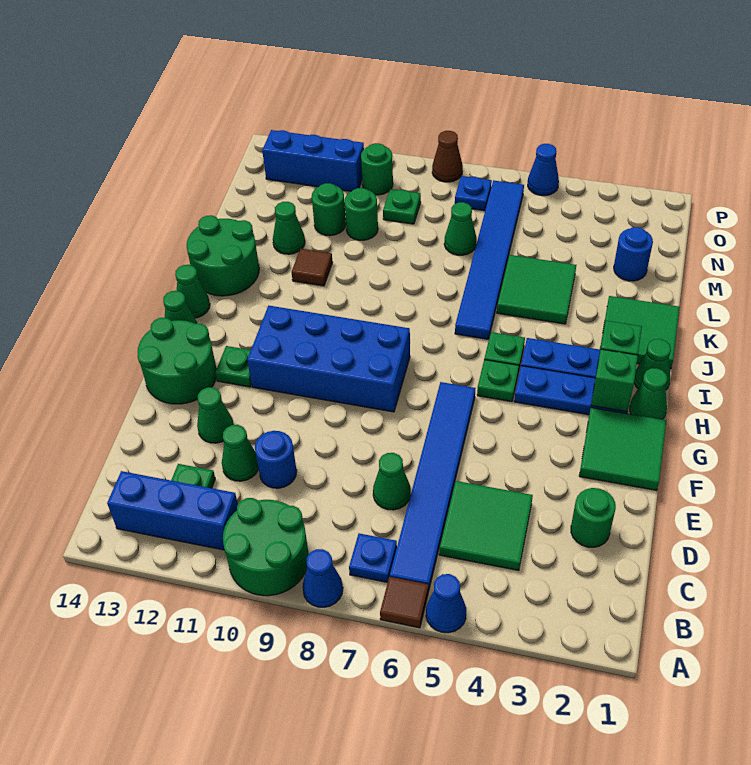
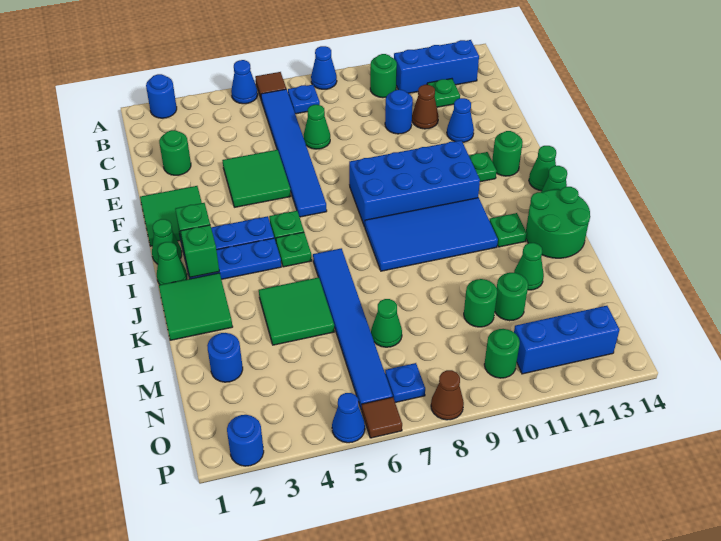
none -> blue 1x1 round brick [146,74,177,118]
green 2x2 round brick [223,498,309,596] -> green 1x1 round brick [370,54,397,98]
green 2x2 tile [439,481,533,570] -> green 2x2 tile moved to [222,150,291,207]
green 1x1 cone [222,425,259,481] -> brown 1x1 cone [412,85,439,129]
green 1x1 cone [197,387,234,443] -> blue 1x1 cone [447,98,474,142]
green 2x2 round brick [138,318,217,404] -> green 1x1 round brick [492,131,523,176]
none -> blue 2x4 tile [365,198,498,271]
brown 1x1 tile [292,249,333,286] -> brown 1x1 tile moved to [362,397,402,438]
green 1x1 plate [383,189,421,224] -> green 1x1 plate moved to [490,213,527,247]
none -> blue 1x1 round brick [227,415,264,466]

